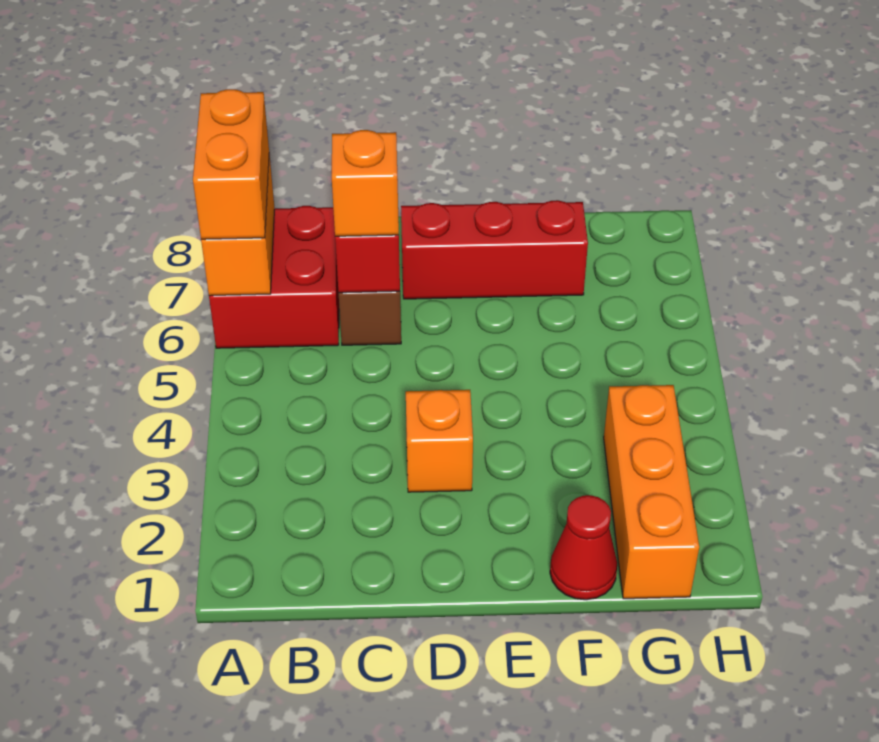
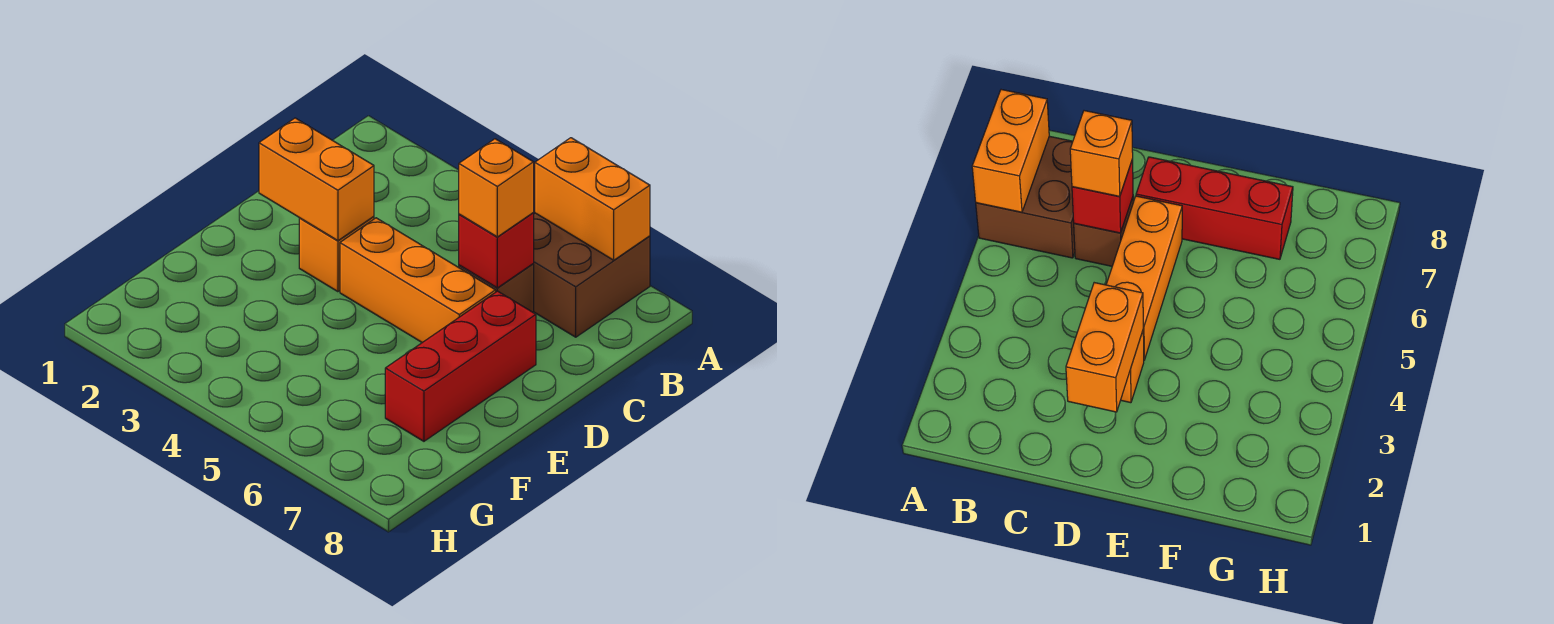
red 2x2 brick [209,206,339,348] -> brown 2x2 brick [533,213,650,337]
orange 1x2 brick [193,89,269,239] -> orange 1x2 brick moved to [259,118,374,241]
red 1x1 cone [550,495,617,600] -> none
orange 1x3 brick [604,385,699,599] -> orange 1x3 brick moved to [340,218,496,342]

